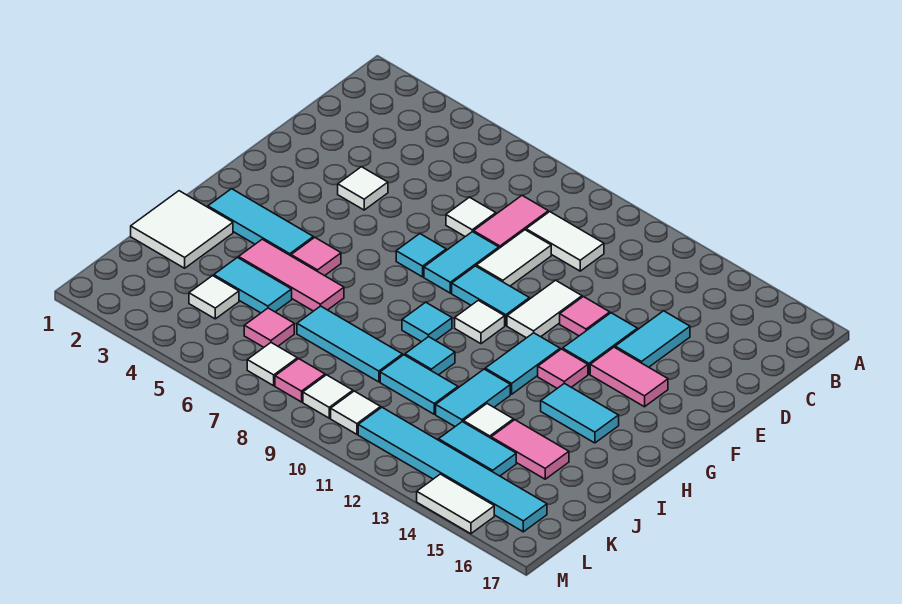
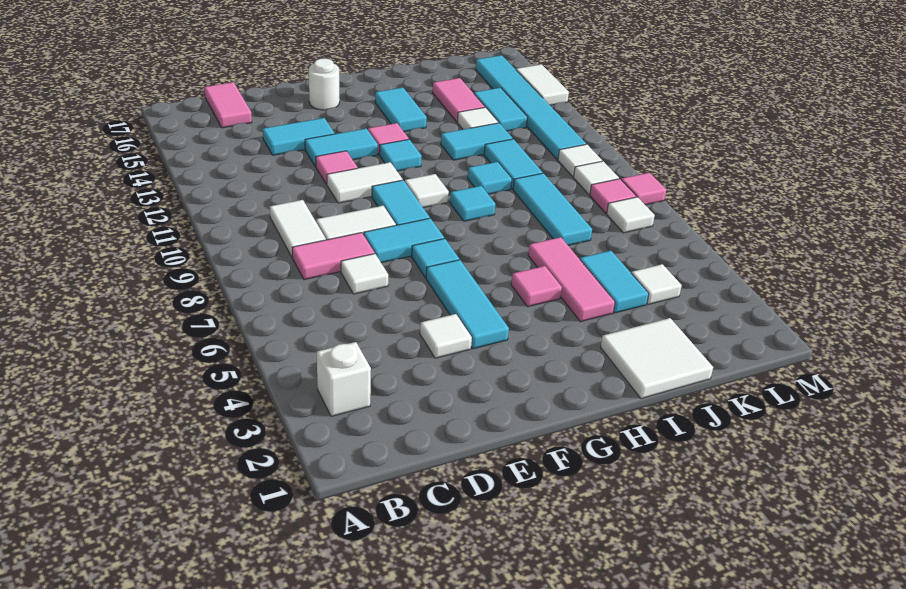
none -> white 1x1 brick [317,342,371,416]
pink 1x2 tile [590,347,668,407] -> pink 1x2 tile moved to [204,82,252,128]
none -> white 1x1 round brick [309,59,340,110]
cyan 1x2 tile [485,333,560,394] -> cyan 1x1 tile [380,139,422,171]
cyan 1x3 tile [208,189,313,256] -> cyan 1x3 tile moved to [426,260,509,349]
pink 1x1 tile [244,308,294,347] -> pink 1x1 tile moved to [621,173,666,205]

